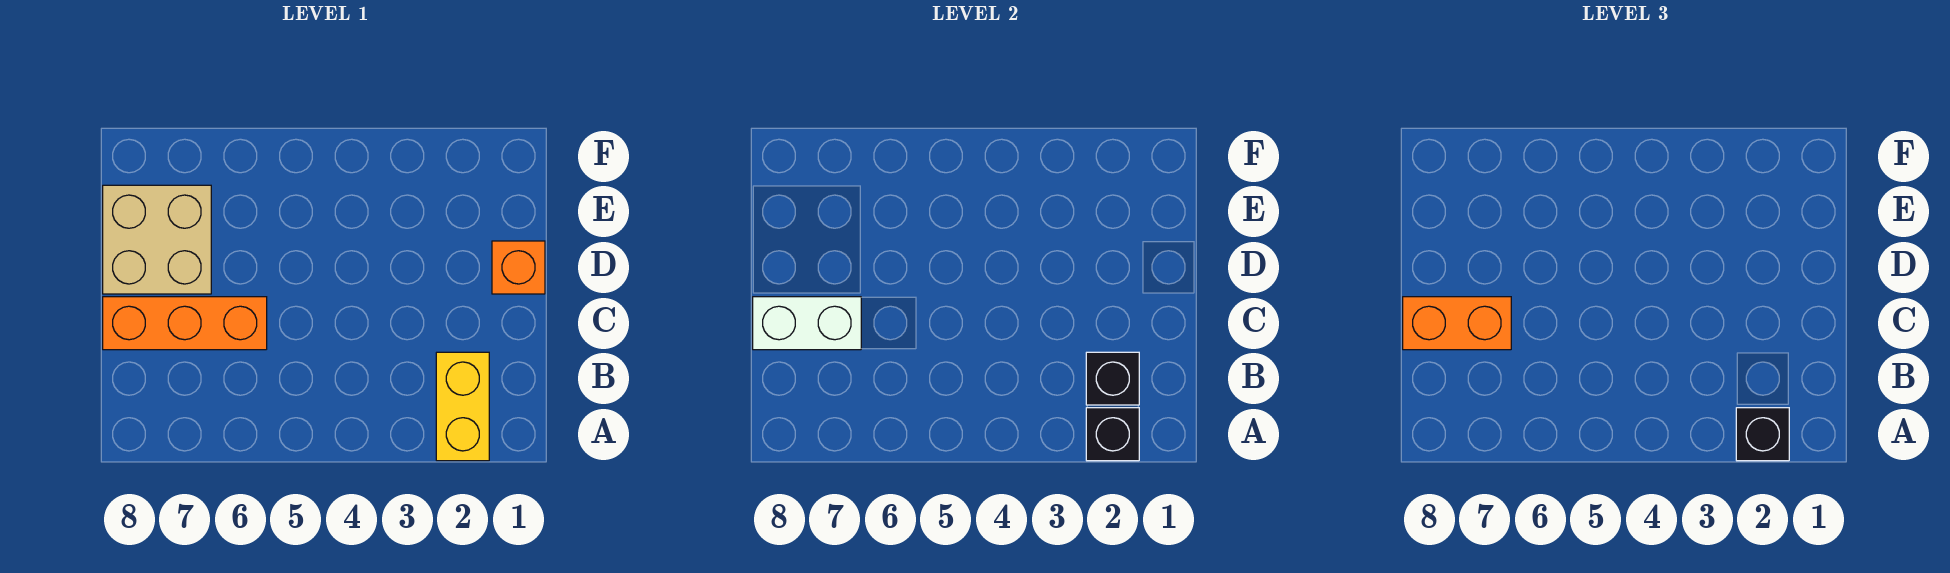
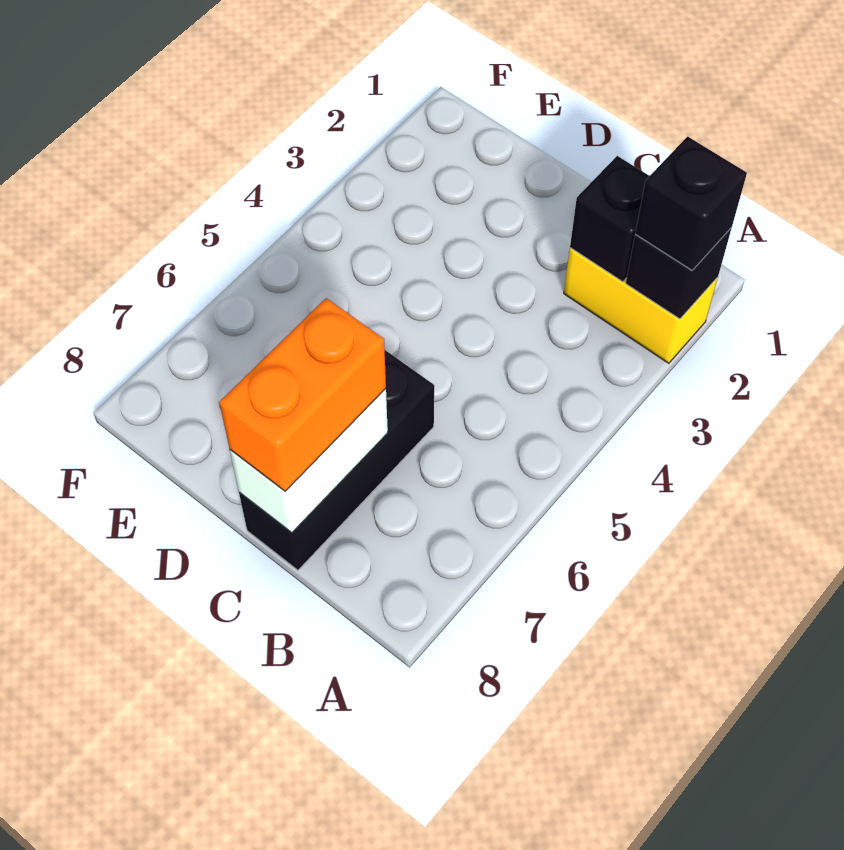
orange 1x3 brick [103,297,267,350] -> black 1x3 brick [239,350,434,570]
orange 1x1 brick [492,241,545,294] -> none
tan 2x2 brick [103,185,211,294] -> none

